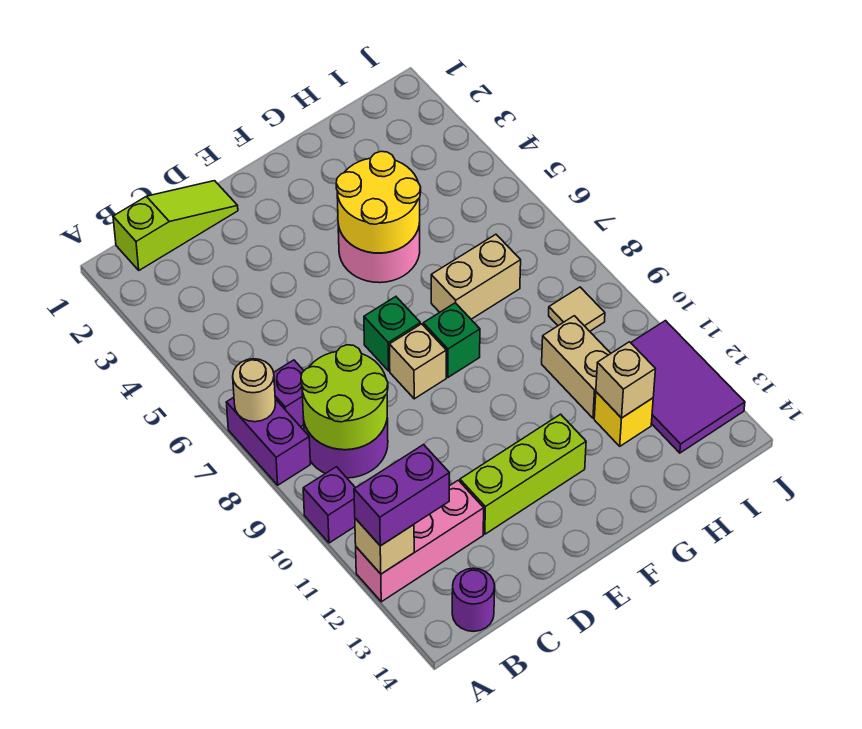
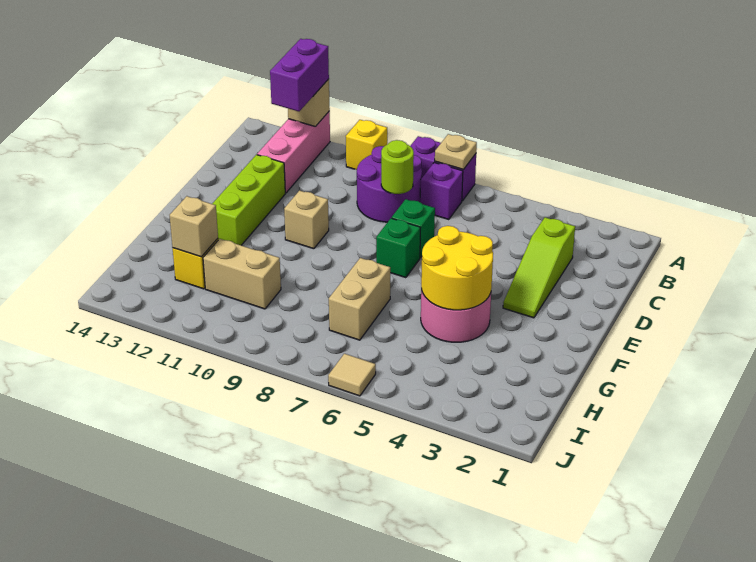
tan 1x1 round brick [233,359,275,422] -> tan 1x1 plate [435,134,477,170]
purple 1x1 brick [303,467,355,543] -> yellow 1x1 brick [346,120,387,170]
lime 1x3 slope [113,181,238,270] -> lime 1x3 slope moved to [503,217,575,318]
lime 2x2 round brick [301,345,388,450] -> lime 1x1 round brick [381,140,414,194]
purple 1x1 round brick [452,568,495,631] -> none
tan 1x1 brick [389,324,446,399] -> tan 1x1 brick moved to [284,190,329,249]
green 1x1 brick [423,303,480,377] -> green 1x1 brick moved to [392,199,435,258]
tan 1x1 tile [549,287,605,331] -> tan 1x1 tile moved to [328,354,376,396]
purple 2x3 tile [631,321,745,453] -> none

